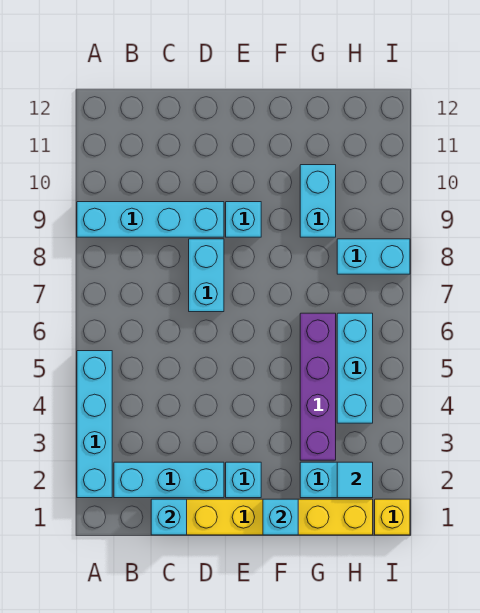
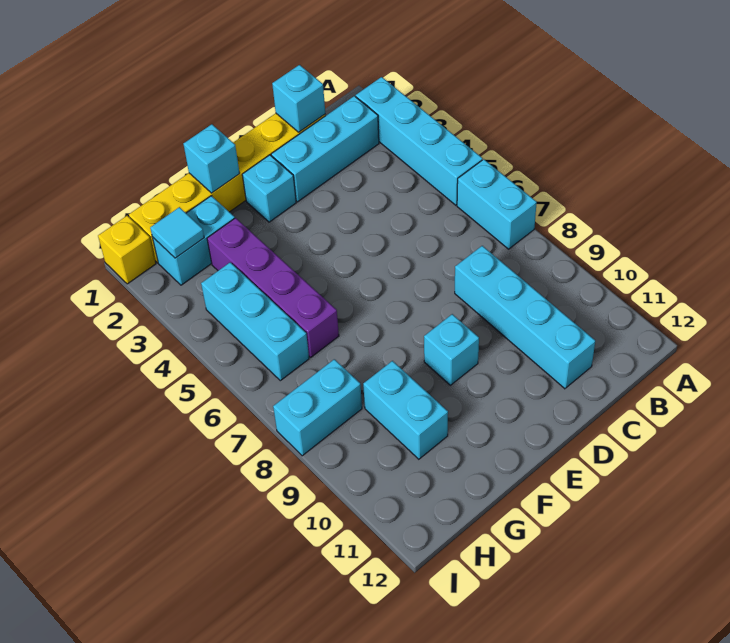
cyan 1x4 brick [77,202,224,237] -> cyan 1x4 brick turned to [455,246,595,389]
cyan 1x2 brick [189,239,224,312] -> cyan 1x2 brick moved to [457,159,537,249]

